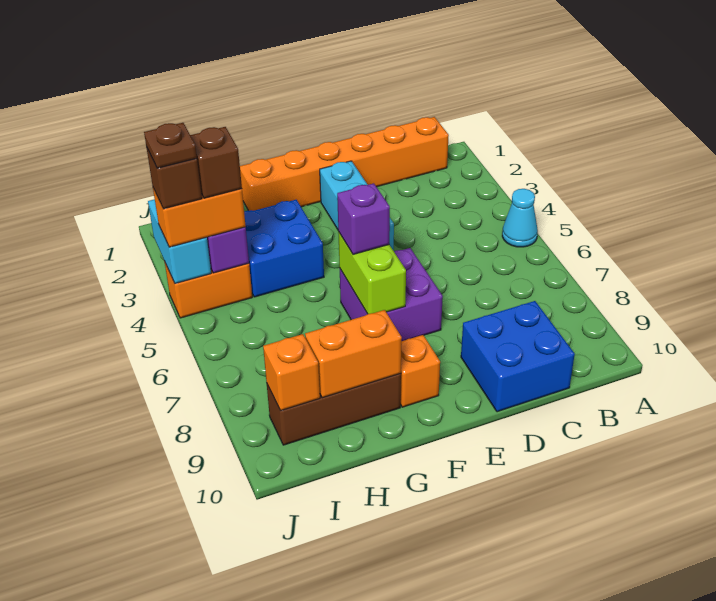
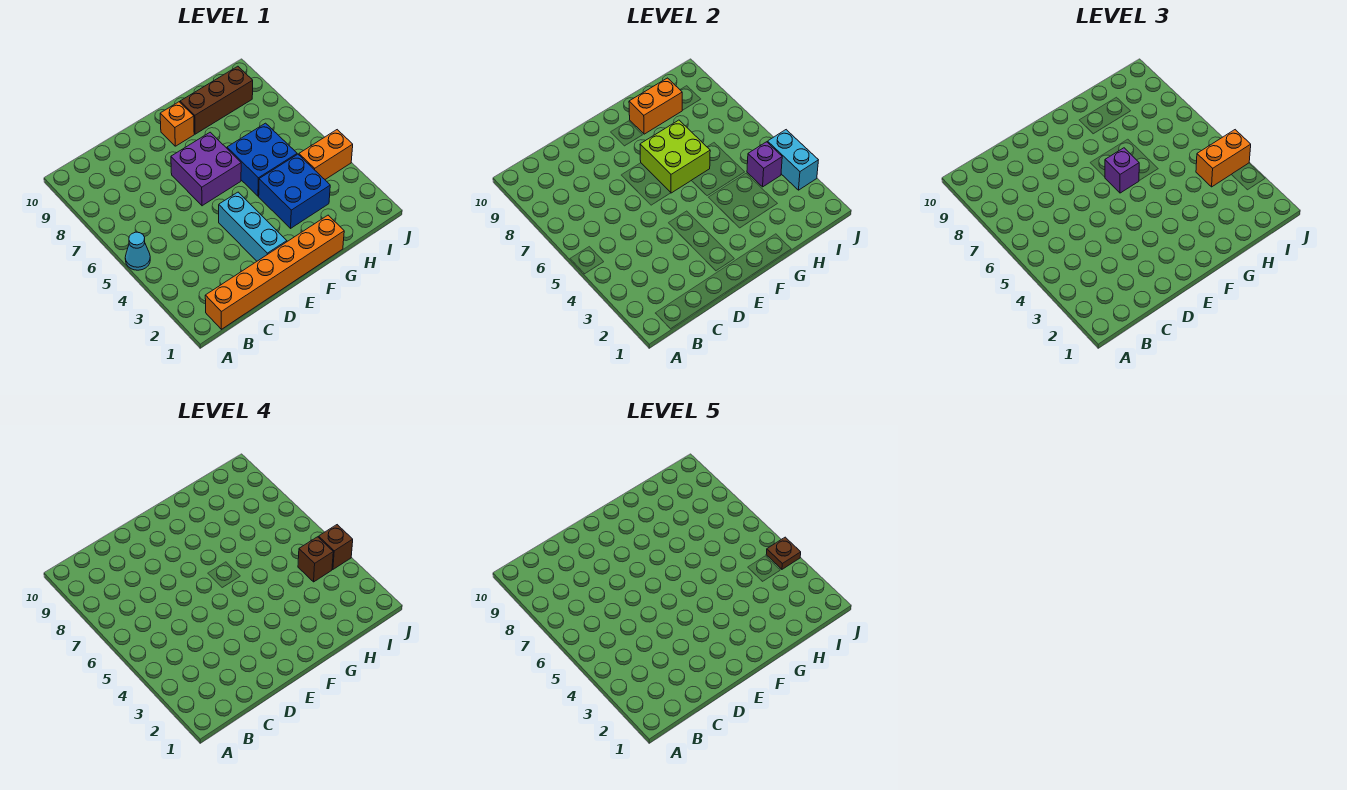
blue 2x2 brick [461,301,575,412] -> blue 2x2 brick moved to [227,123,297,196]
lime 1x2 brick [338,232,406,314] -> lime 2x2 brick [640,120,710,193]
orange 1x1 brick [263,334,320,411] -> none

